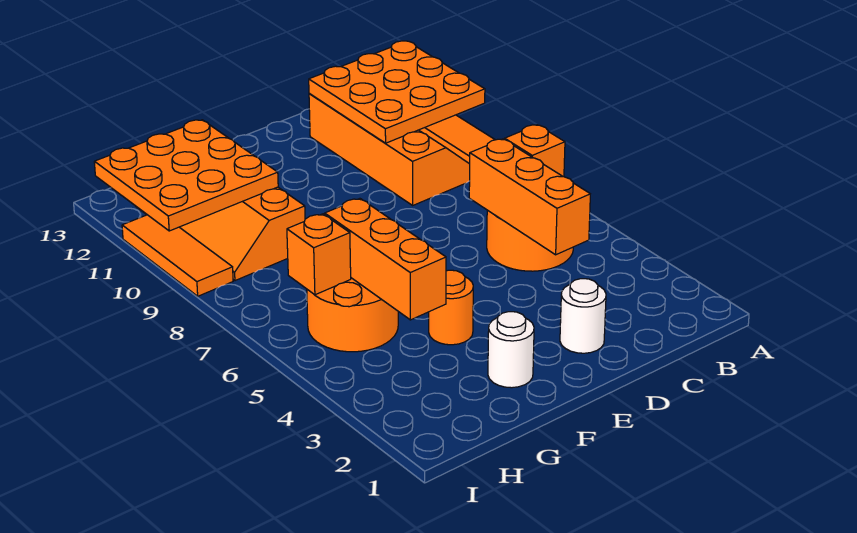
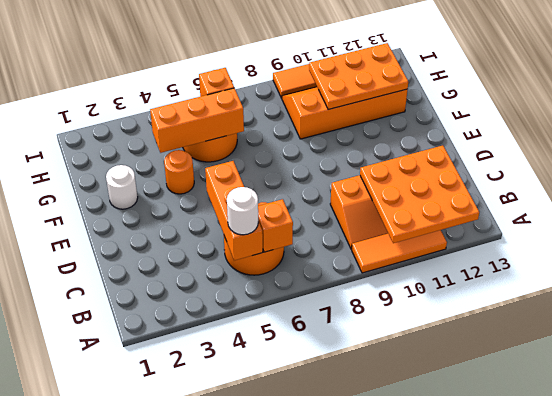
orange 1x3 brick [469,139,590,255] -> orange 1x3 brick turned to [205,161,263,260]
white 1x1 round brick [560,279,606,353] -> white 1x1 round brick moved to [227,187,258,235]
orange 3x3 plate [94,120,278,231] -> orange 2x3 plate [309,43,408,110]

